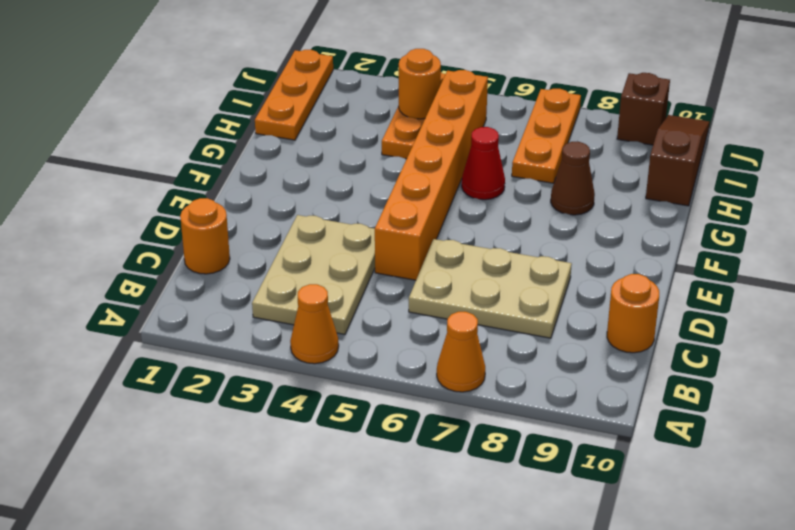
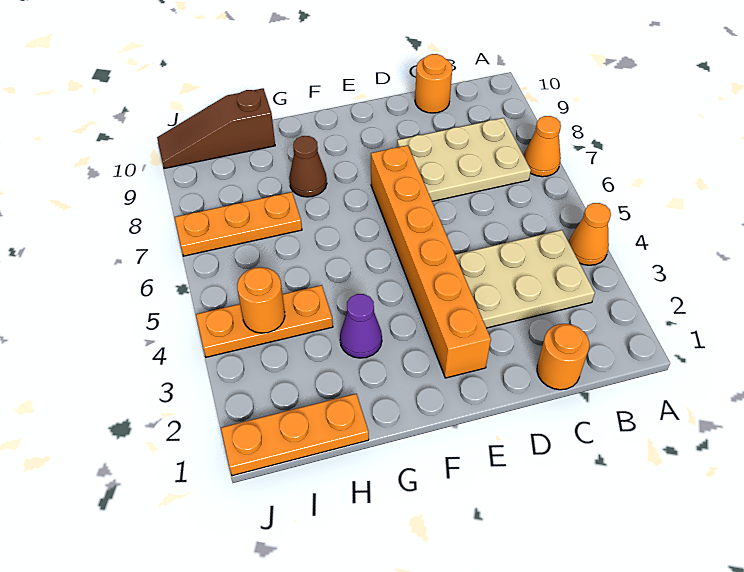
tan 2x3 plate [409,239,572,338] -> tan 2x3 plate turned to [397,118,531,201]
orange 1x6 brick [375,70,488,280] -> orange 1x6 brick turned to [371,145,491,378]
none -> purple 1x1 cone [340,294,382,358]
red 1x1 cone [462,127,505,200] -> none
brown 1x1 brick [617,73,670,145] -> none

